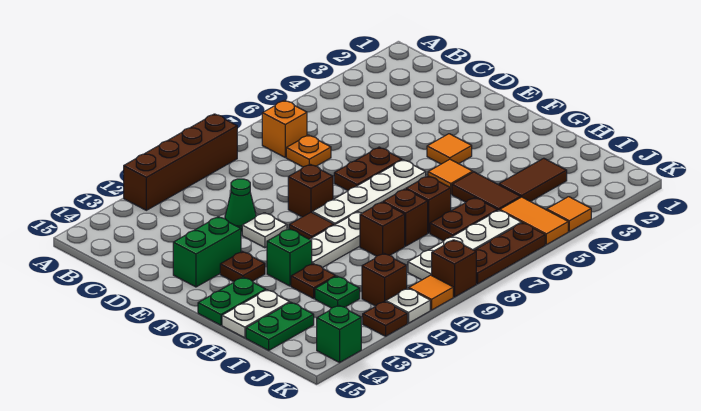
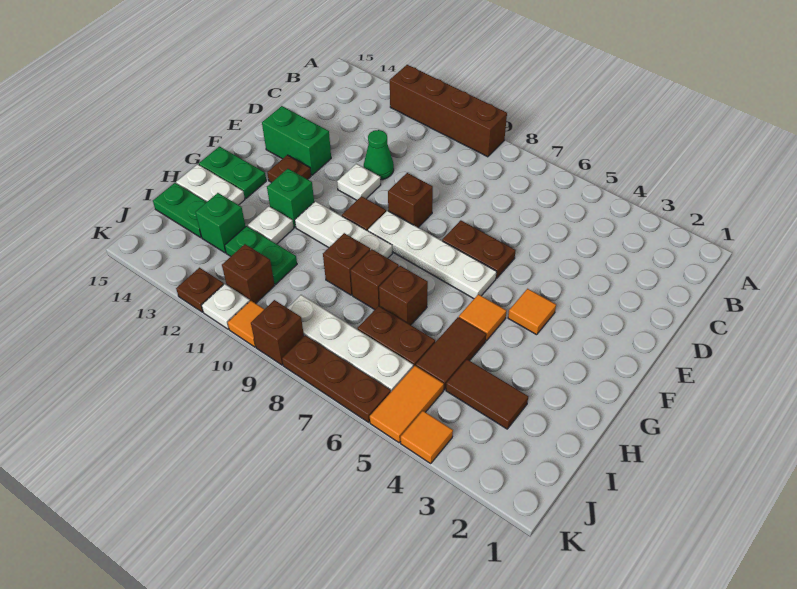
orange 1x1 brick [262,100,307,157] -> none
orange 1x1 plate [286,135,331,167] -> none
brown 1x1 plate [291,264,336,298] -> white 1x1 plate [248,206,294,244]
green 1x1 plate [315,276,360,308] -> green 1x2 plate [225,226,297,284]
green 1x1 brick [317,305,361,362] -> green 1x1 brick moved to [195,193,246,253]

